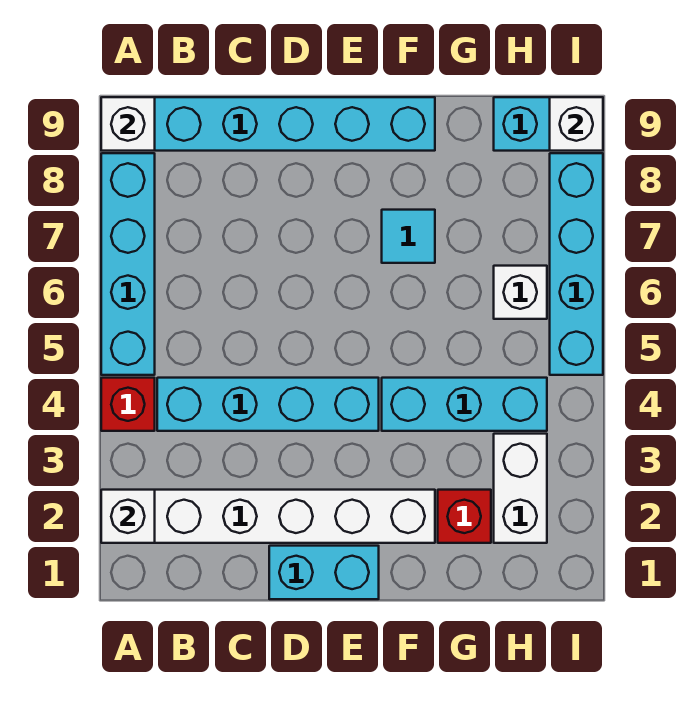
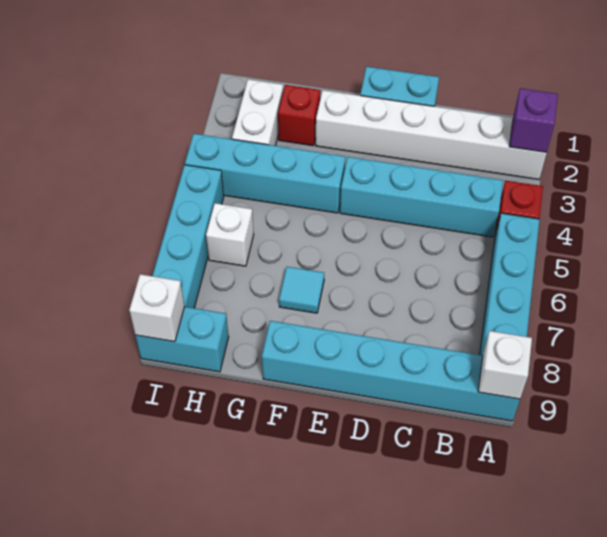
white 1x1 brick [101,490,155,543] -> purple 1x1 brick [509,88,558,153]
cyan 1x3 brick [382,378,547,431] -> cyan 1x4 brick [185,134,345,213]

